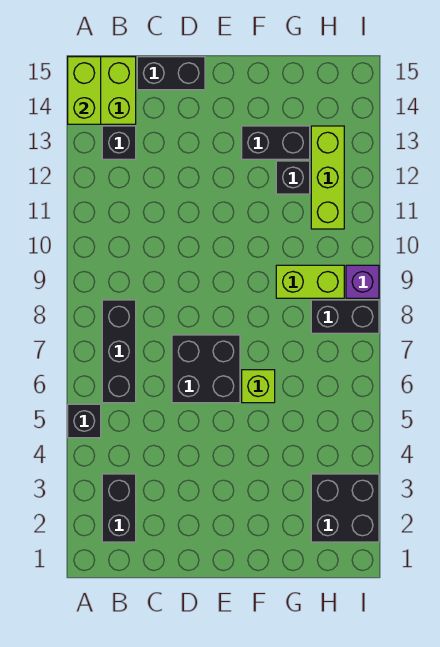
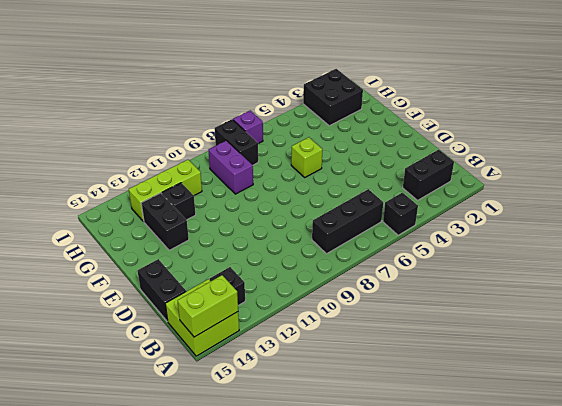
black 2x2 brick [172,335,240,403] -> none
lime 1x2 brick [276,265,344,298] -> purple 1x2 brick [208,141,253,194]
purple 1x1 brick [346,265,379,298] -> purple 1x1 brick moved to [233,110,263,144]

